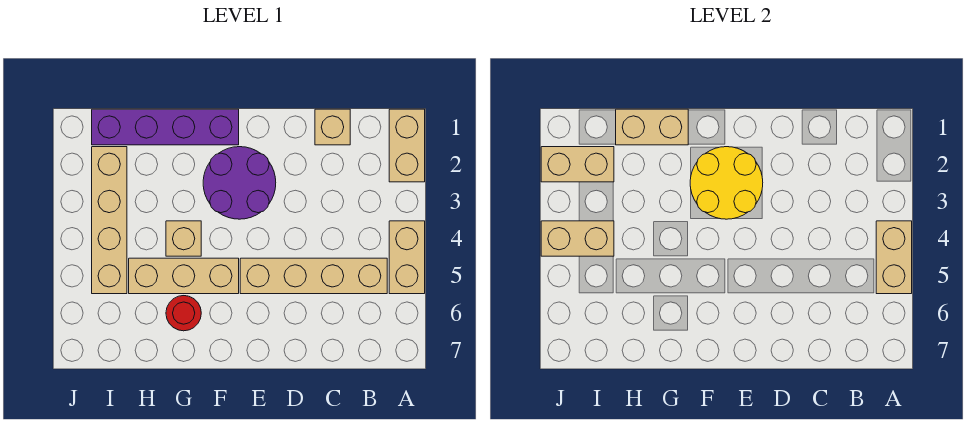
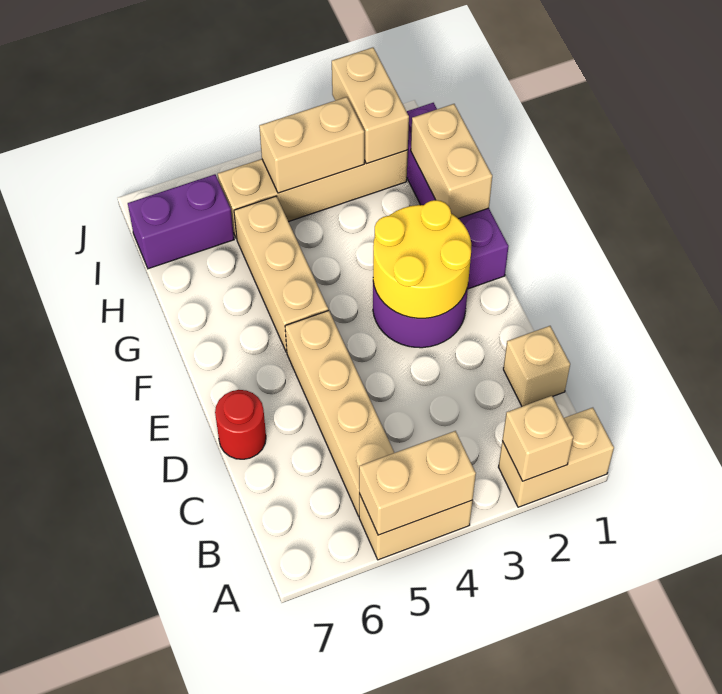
tan 1x1 brick [166,221,201,256] -> tan 1x1 brick moved to [502,396,573,481]
red 1x1 round brick [166,296,201,331] -> red 1x1 round brick moved to [215,390,266,459]
tan 1x2 brick [541,221,614,256] -> tan 1x2 brick turned to [259,97,364,193]
none -> purple 1x2 brick [128,174,234,269]

